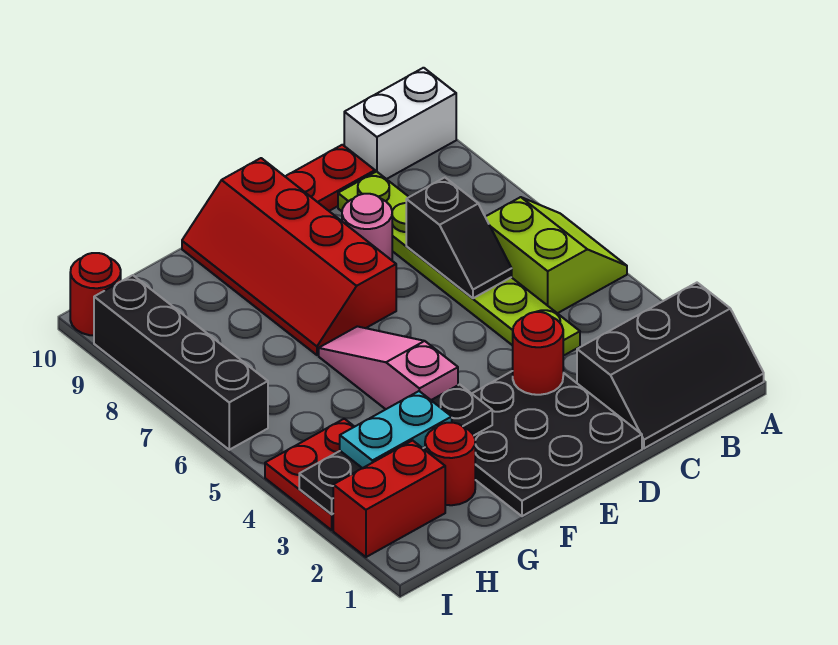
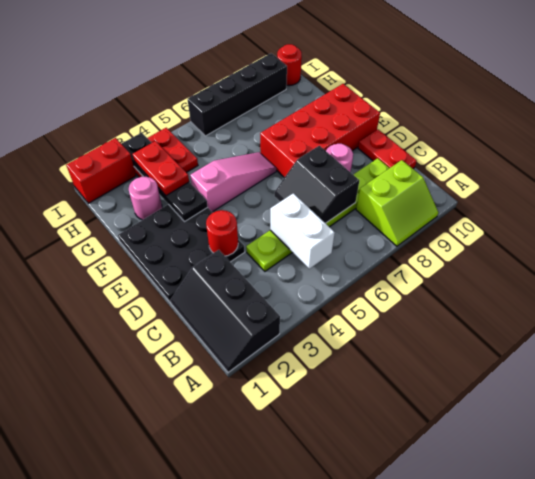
lime 2x2 slope [486,197,627,313] -> lime 2x2 slope moved to [356,160,438,246]
white 1x2 brick [344,68,456,179] -> white 1x2 brick moved to [270,193,335,269]
black 1x2 slope [406,178,512,298] -> black 2x2 slope [274,146,359,223]
red 2x4 slope [182,158,396,355] -> red 2x4 brick [260,84,380,178]
red 1x1 round brick [425,423,475,505] -> pink 1x1 round brick [129,177,162,220]
cyan 1x2 plate [340,391,452,468] -> red 1x2 plate [133,141,189,196]
red 1x2 brick [333,440,445,557] -> red 1x2 brick turned to [66,138,136,203]

